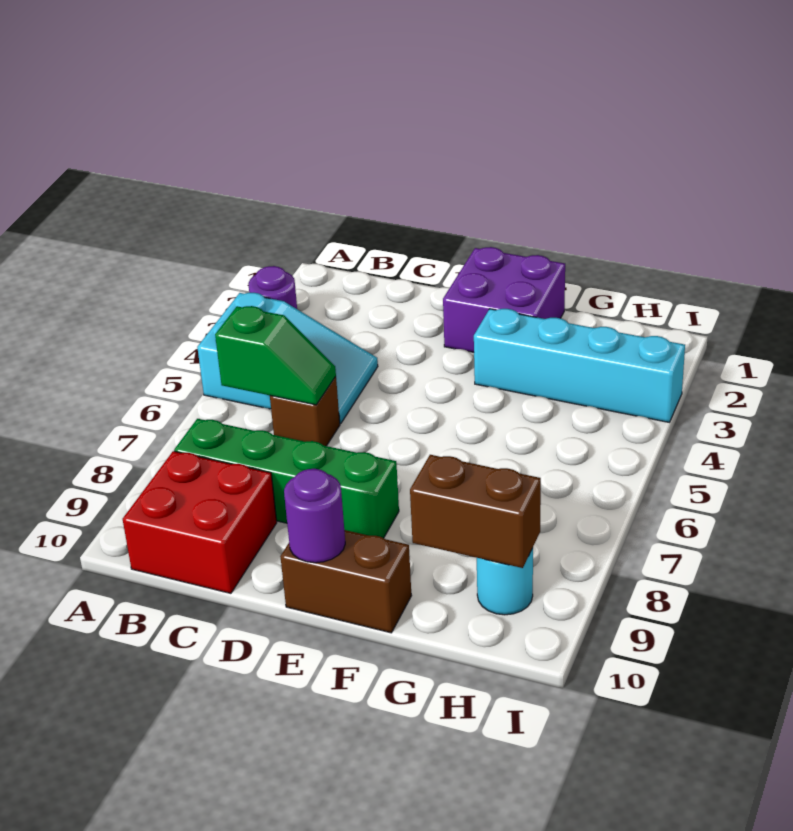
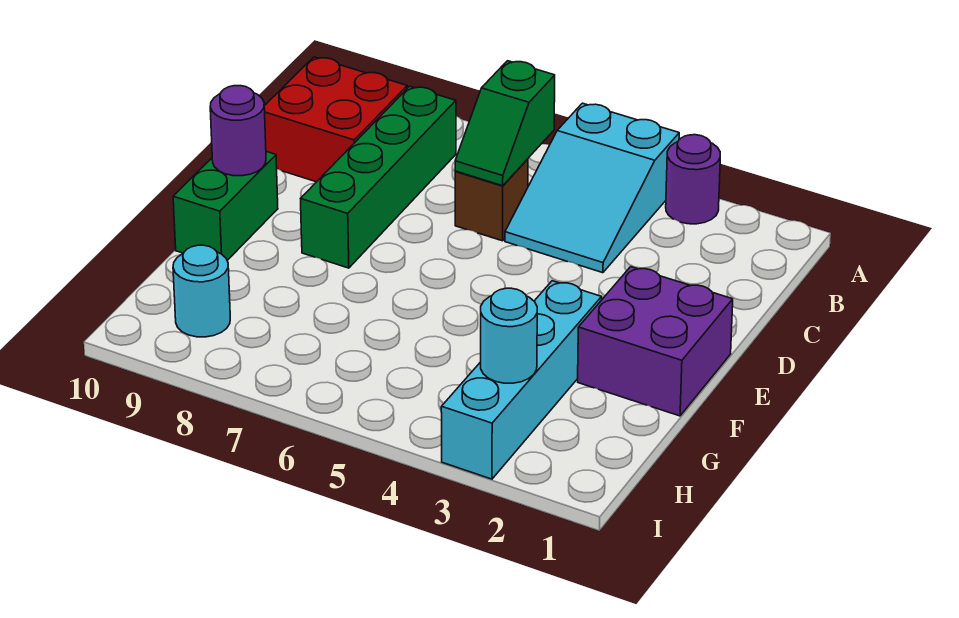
brown 1x2 brick [280,530,412,633] -> green 1x2 brick [173,152,278,260]
brown 1x2 brick [410,455,541,568] -> none
none -> cyan 1x1 round brick [481,288,537,383]

